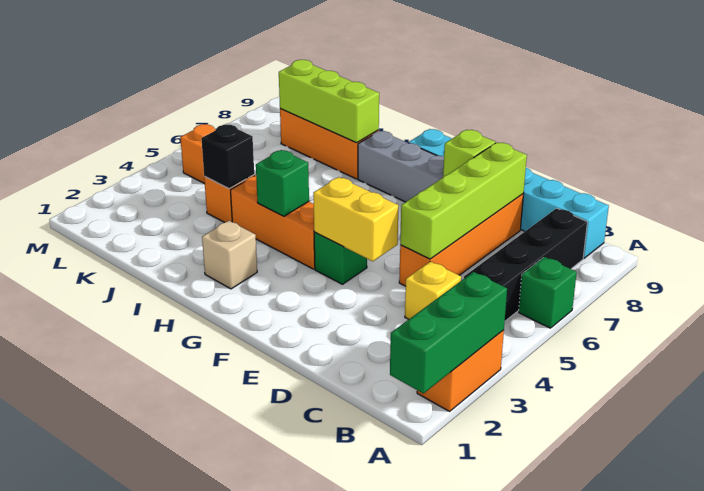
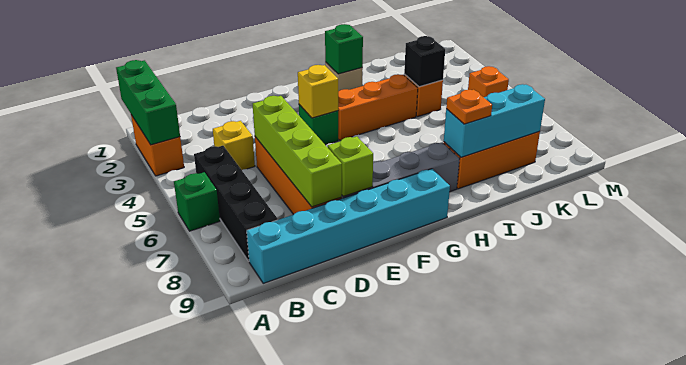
yellow 1x2 brick [313,177,398,261] -> yellow 1x1 brick [298,65,338,118]
green 1x1 brick [256,150,309,216] -> green 1x1 brick moved to [325,24,363,74]
lime 1x3 brick [279,60,379,143] -> cyan 1x3 brick [444,84,545,157]
none -> orange 1x1 plate [446,90,492,124]

